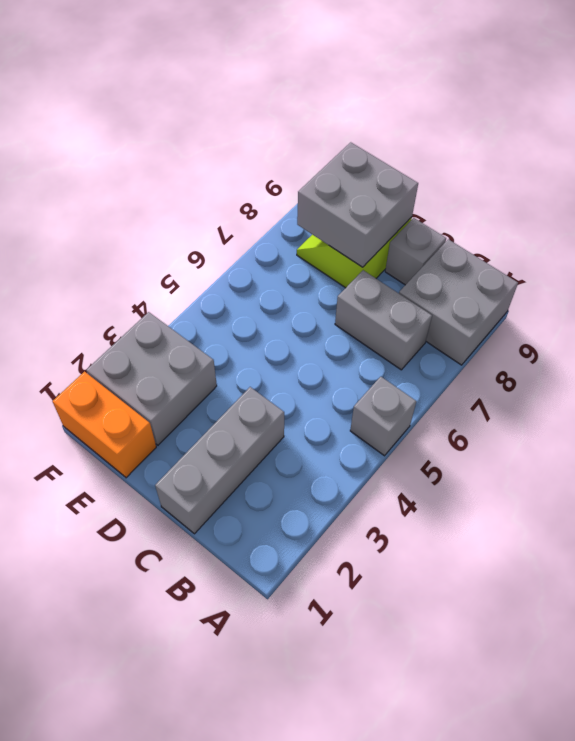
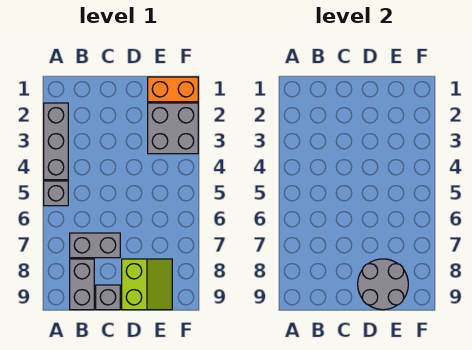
grey 2x2 brick [399,239,518,365] -> grey 1x2 brick [70,259,94,310]
grey 1x3 brick [155,387,284,534] -> grey 1x3 brick moved to [44,103,68,180]
grey 2x2 brick [297,142,418,267] -> grey 2x2 round brick [358,259,408,310]

